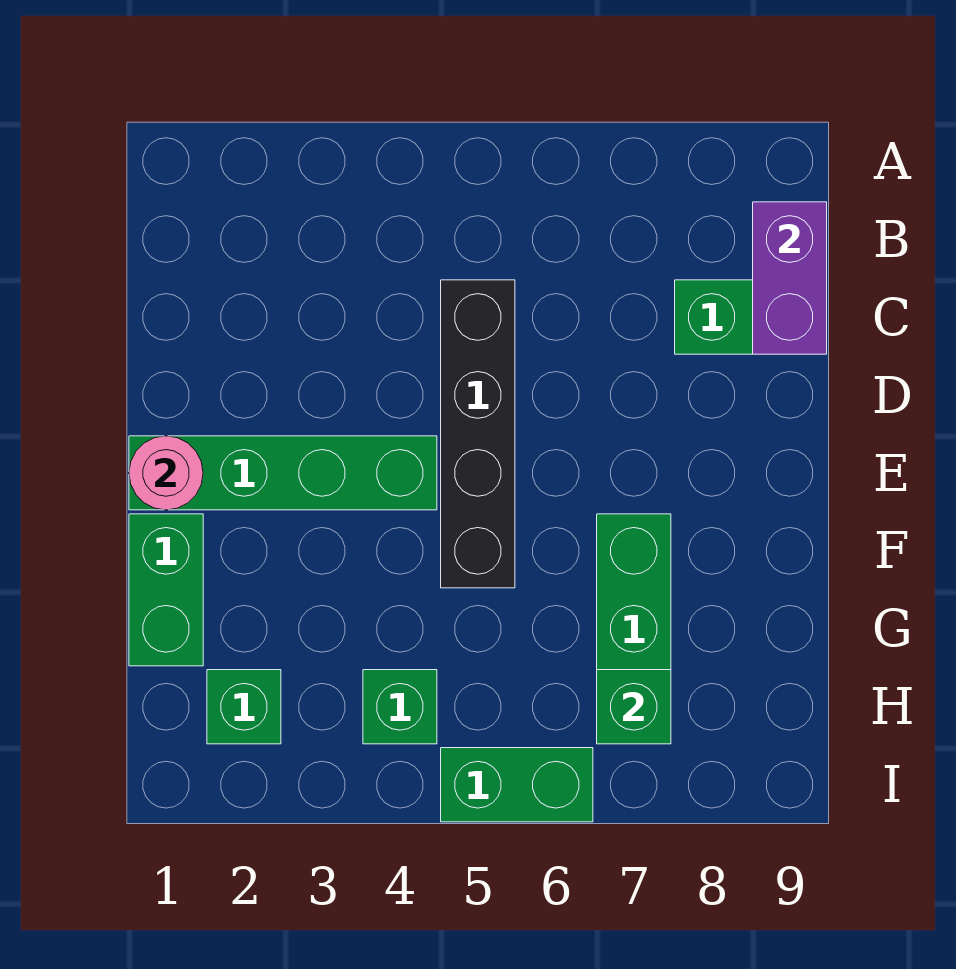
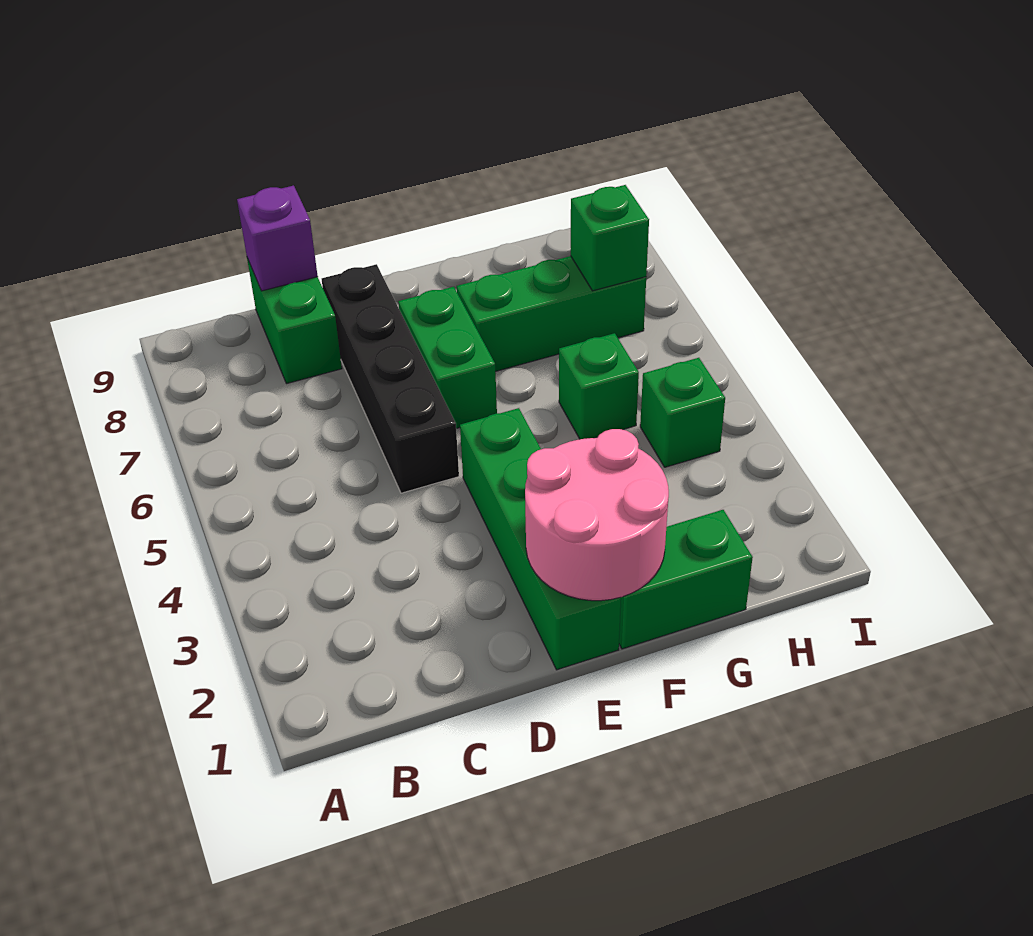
purple 1x2 brick [753,202,827,354] -> purple 1x1 brick [237,185,318,291]
black 1x4 brick [441,280,515,588] -> black 1x4 brick turned to [322,264,459,493]
pink 1x1 round brick [129,436,203,510] -> pink 2x2 round brick [525,429,669,601]
green 1x1 brick [207,670,281,744] -> green 1x1 brick moved to [559,333,639,439]
green 1x2 brick [441,748,593,822] -> green 1x2 brick moved to [398,287,497,429]

